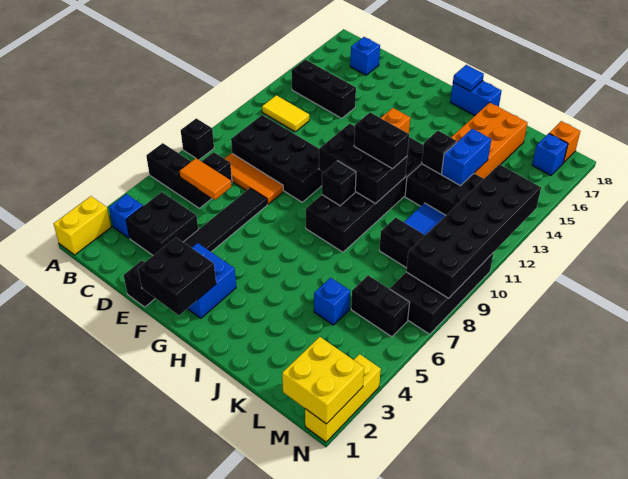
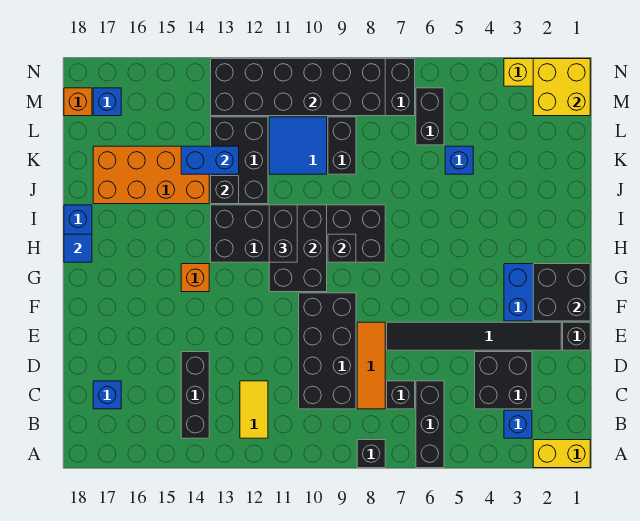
orange 1x2 tile [180,158,231,200] -> none

